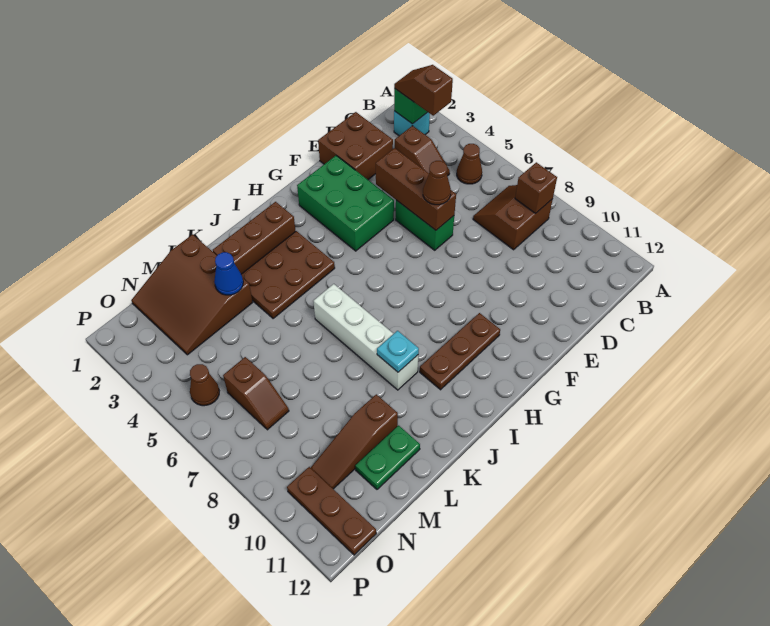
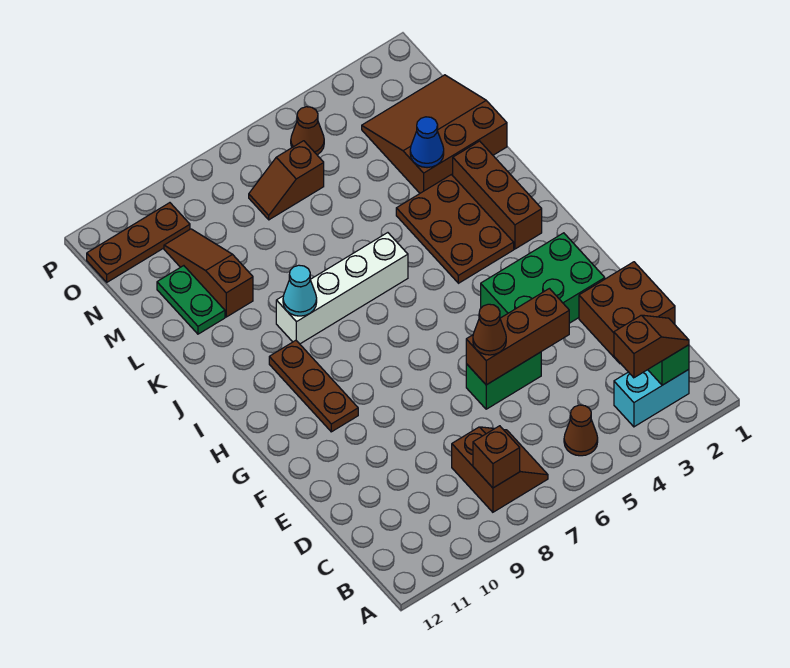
cyan 1x1 brick [394,111,430,136] -> cyan 1x2 brick [614,369,689,427]
brown 1x2 slope [395,126,450,176] -> none
cyan 1x1 plate [377,331,419,372] -> cyan 1x1 cone [283,265,317,316]

